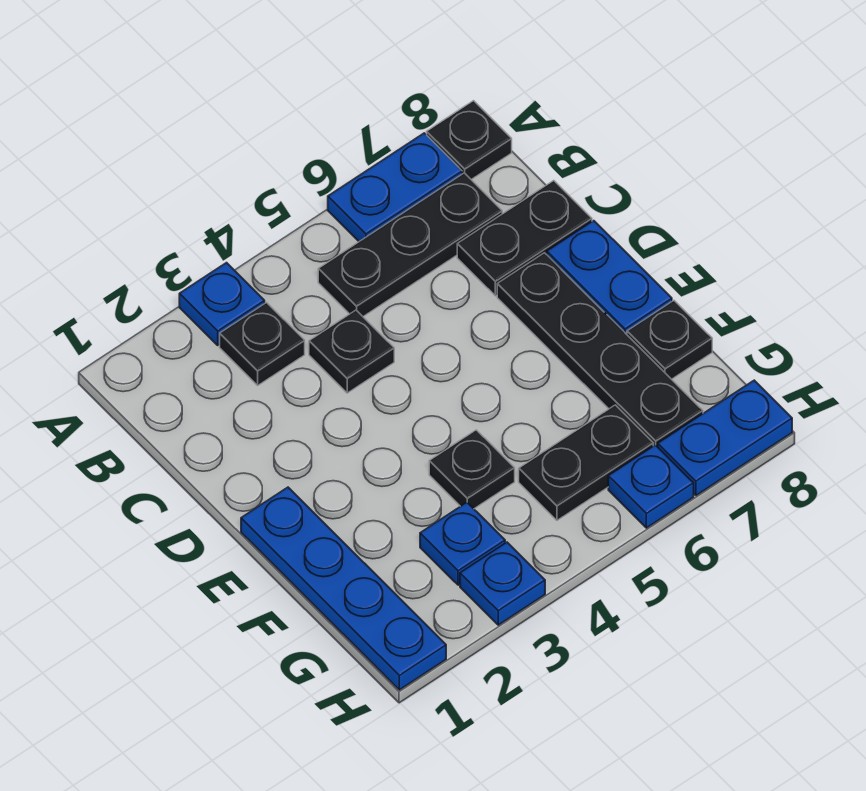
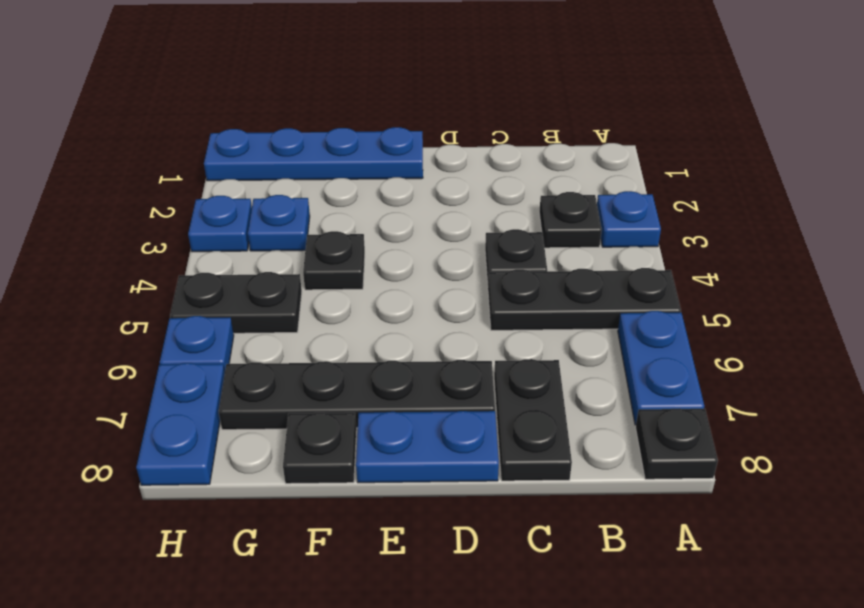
black 1x3 plate [318,173,502,316] -> black 1x3 plate turned to [488,268,681,330]
black 1x2 plate [519,405,653,520] -> black 1x2 plate turned to [170,272,302,333]

